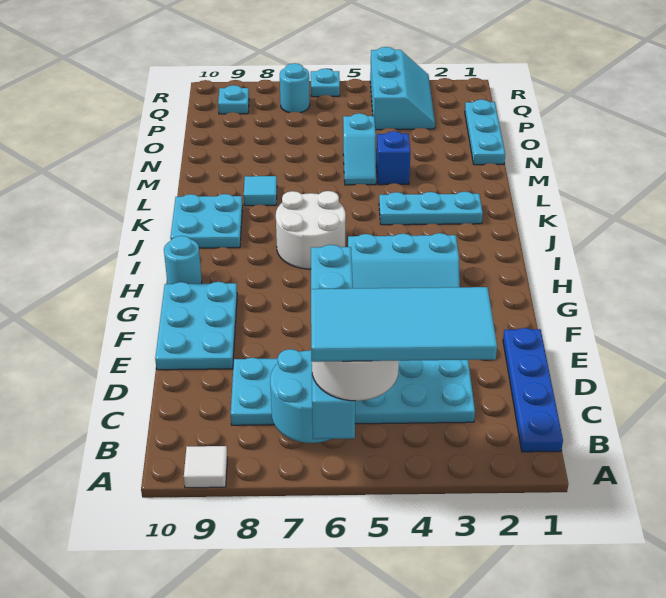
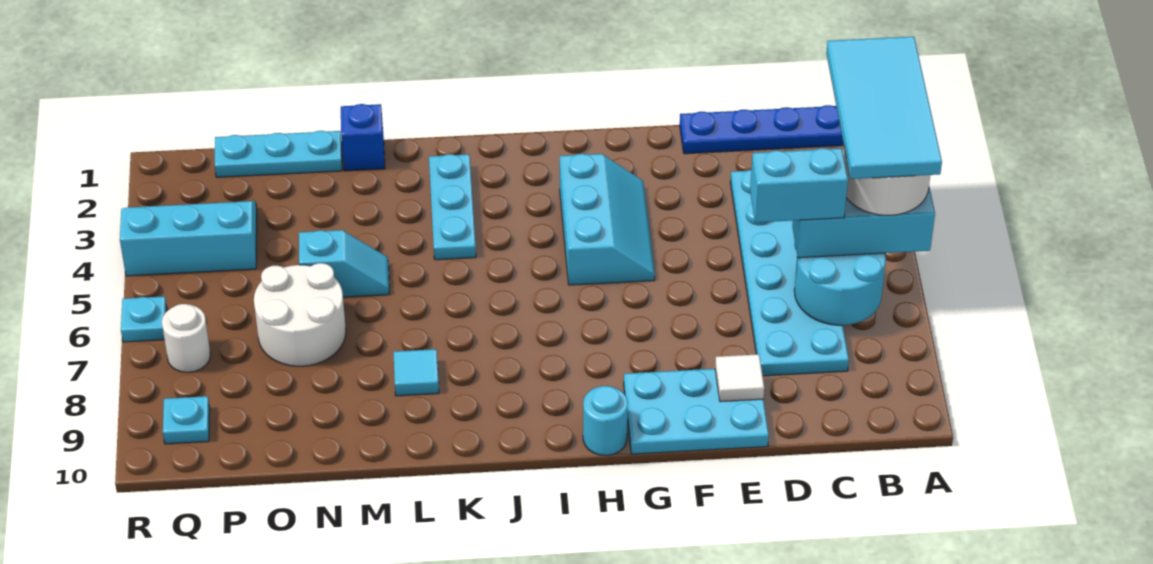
white 1x1 tile [184,446,227,488] -> white 1x1 tile moved to [715,354,764,402]
white 2x2 round brick [276,191,346,269] -> white 2x2 round brick moved to [254,263,346,366]
cyan 2x2 plate [170,194,243,248] -> none
blue 1x1 brick [376,131,411,185] -> blue 1x1 brick moved to [341,104,385,171]
cyan 1x1 round brick [280,63,310,113] -> white 1x1 round brick [162,304,211,372]

